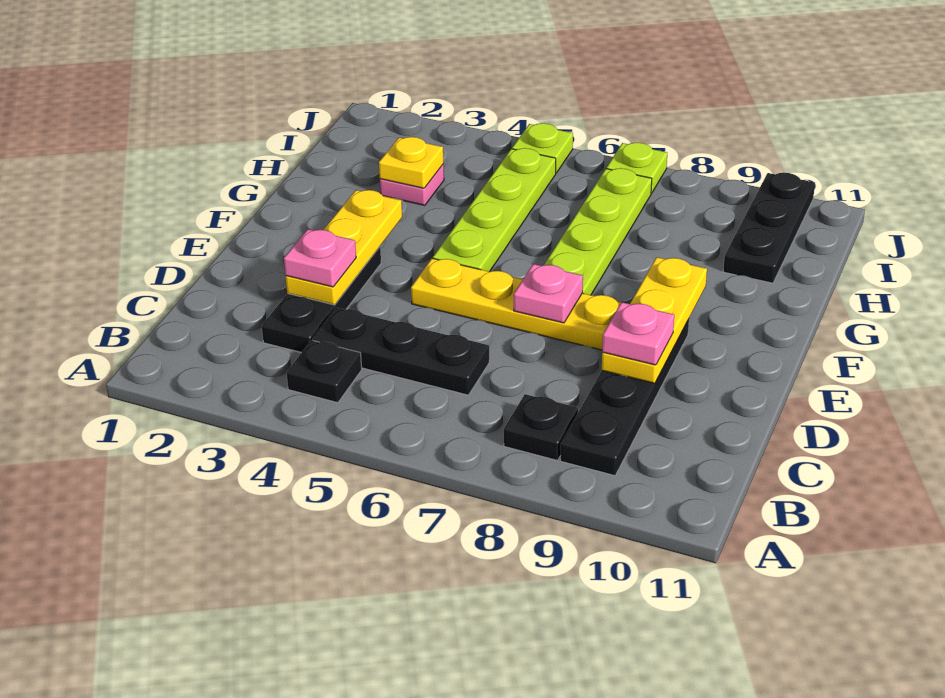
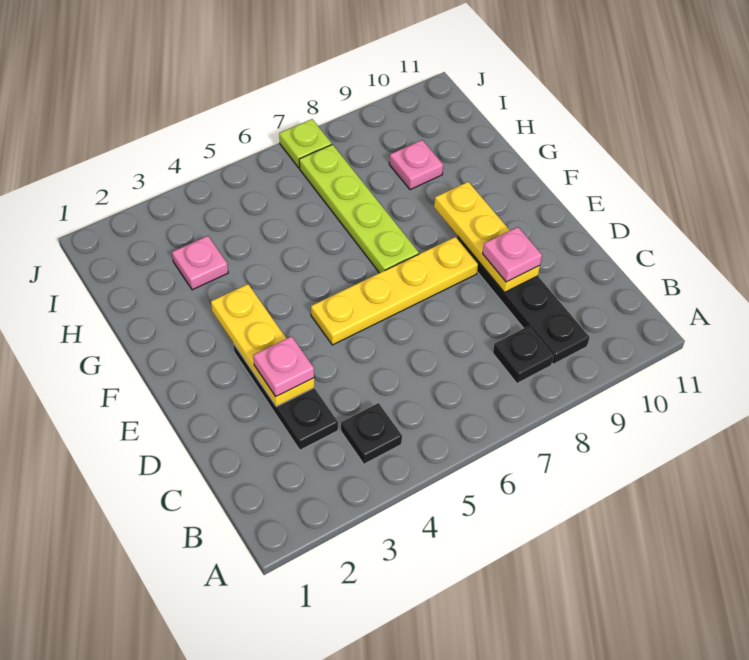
black 1x3 plate [313,308,489,395] -> none
pink 1x1 plate [514,264,583,323] -> pink 1x1 plate moved to [389,140,443,190]
lime 1x4 plate [433,148,556,272] -> none
yellow 1x1 plate [379,137,443,188] -> none
black 1x3 plate [723,173,815,283] -> none
lime 1x1 plate [512,123,573,173] -> none

